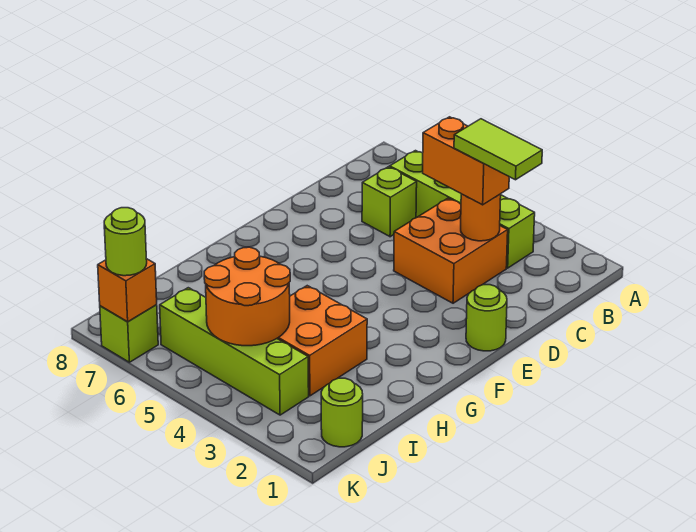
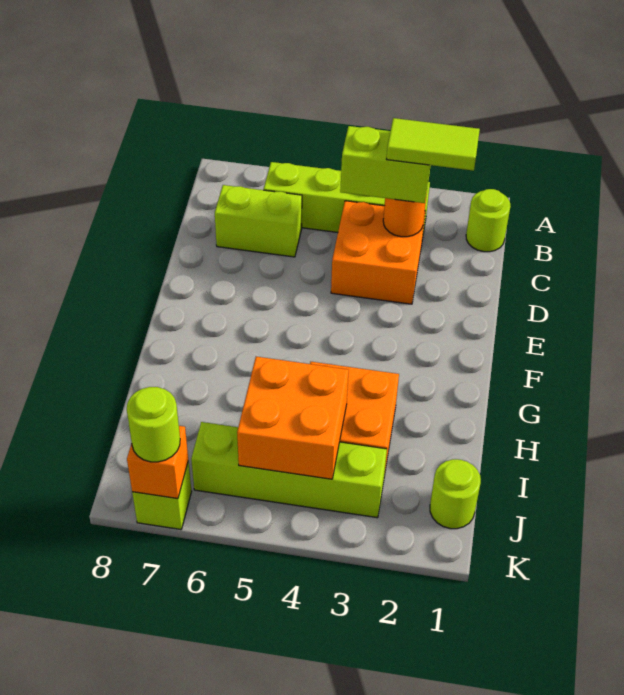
orange 1x2 brick [423,117,509,205] -> lime 1x2 brick [340,126,431,203]
lime 1x1 brick [362,167,417,237] -> lime 1x2 brick [215,185,302,257]
lime 1x1 round brick [466,285,507,351] -> lime 1x1 round brick moved to [466,189,510,252]
orange 2x2 round brick [204,247,290,346] -> orange 2x2 brick [237,357,349,479]

